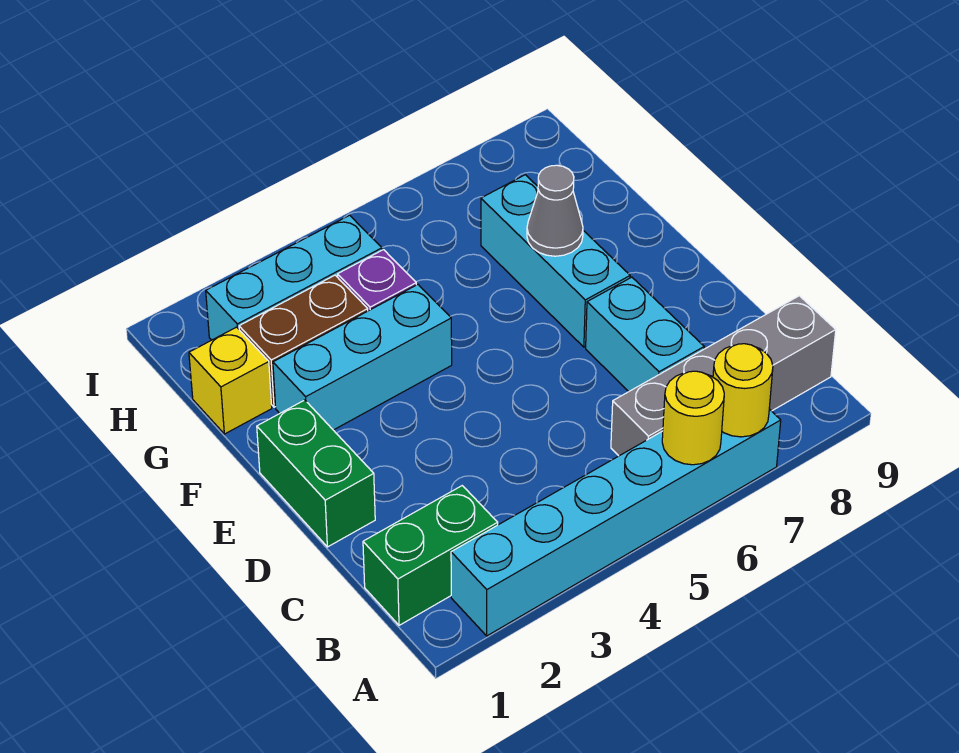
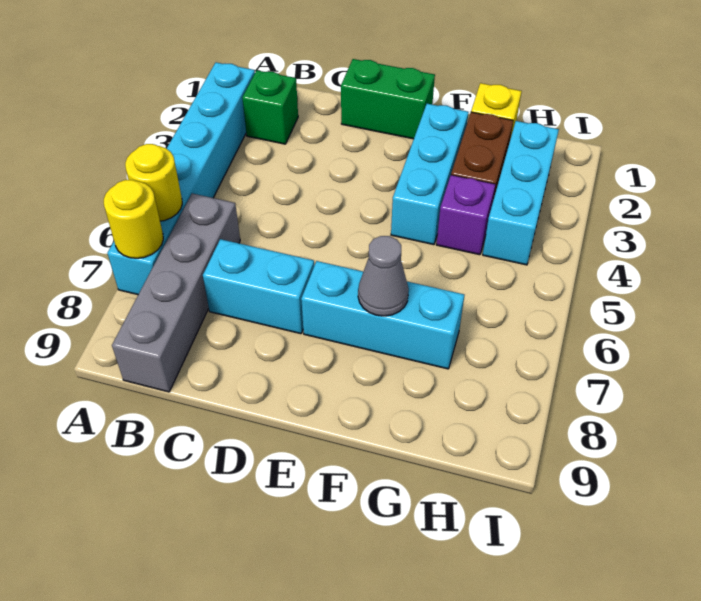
green 1x2 brick [363,486,498,625] -> green 1x1 brick [242,70,298,144]

